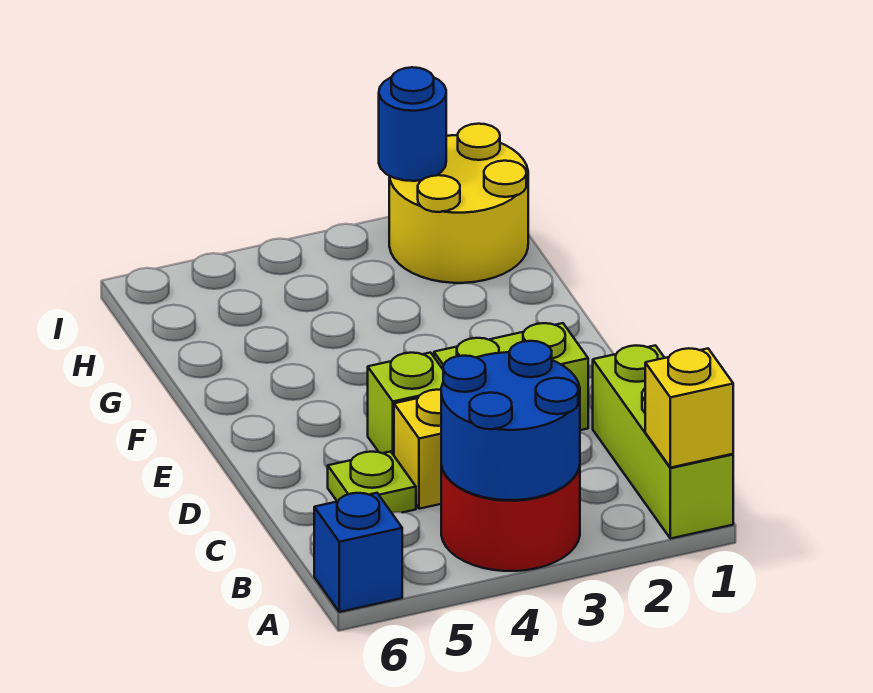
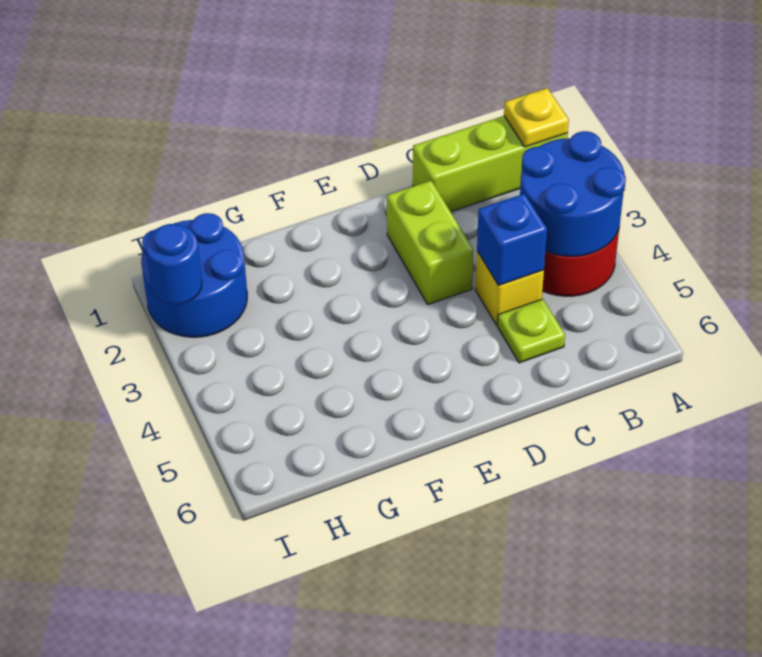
yellow 1x1 brick [645,348,733,468] -> yellow 1x1 plate [504,88,569,147]
blue 1x1 brick [314,493,402,612] -> blue 1x1 brick moved to [477,194,547,285]
lime 1x1 brick [368,353,443,455] -> none
yellow 2x2 round brick [389,124,528,283] -> blue 2x2 round brick [141,213,247,337]

